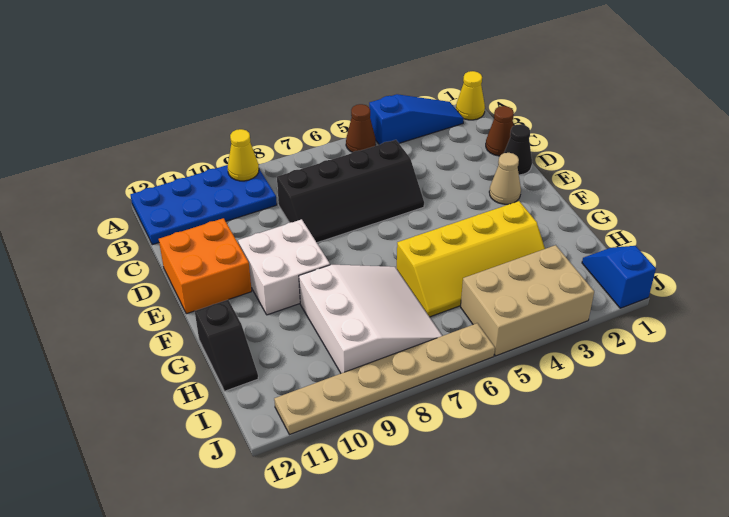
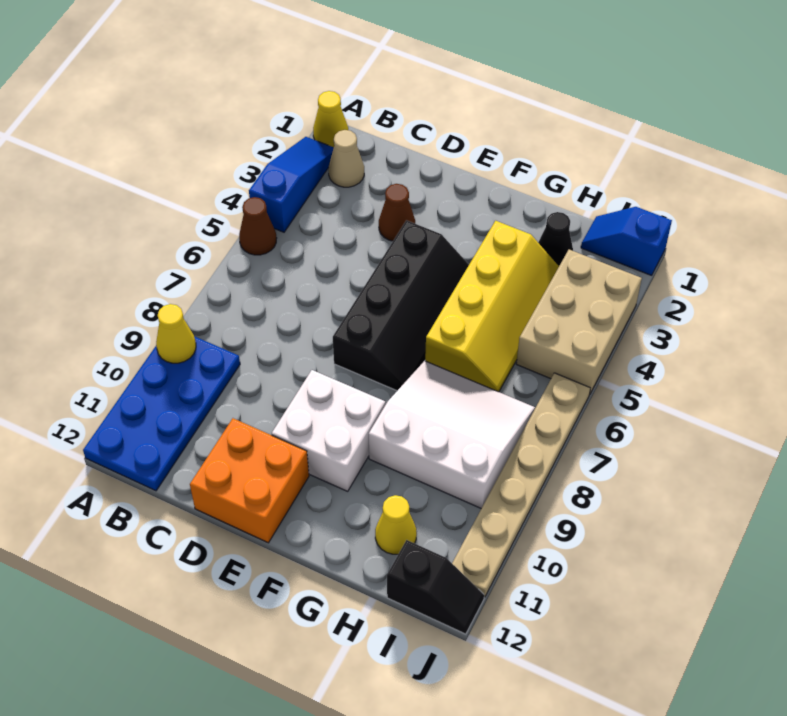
brown 1x1 cone [486,106,514,156] -> brown 1x1 cone moved to [379,184,415,241]
black 2x4 slope [277,140,424,243] -> black 2x4 slope moved to [333,220,469,391]
black 1x1 cone [504,124,532,175] -> black 1x1 cone moved to [538,212,573,266]
tan 1x1 cone [489,153,521,204] -> tan 1x1 cone moved to [329,130,364,187]
black 1x2 slope [195,300,258,391] -> black 1x2 slope moved to [387,540,484,634]
none -> yellow 1x1 cone [375,495,417,554]

